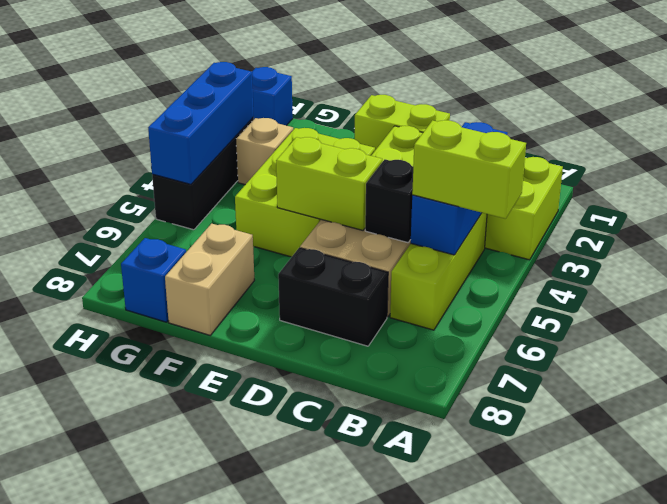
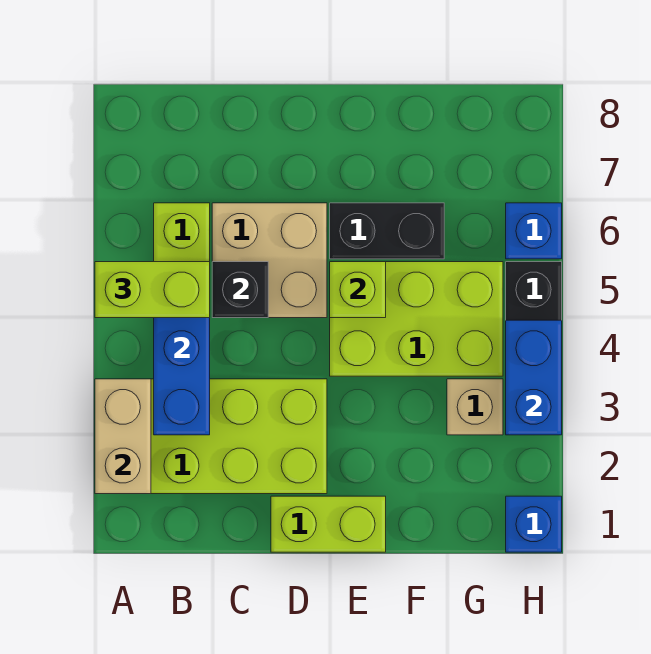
black 1x2 brick [278,248,388,346] -> black 1x2 brick moved to [330,203,444,259]
lime 1x2 brick [276,137,382,230] -> lime 1x1 brick [330,262,386,318]
lime 2x3 brick [235,128,375,257] -> lime 2x3 brick turned to [330,262,503,376]
tan 1x2 brick [165,224,254,335] -> tan 1x2 brick moved to [95,379,151,494]
blue 1x1 brick [121,238,186,322] -> blue 1x1 brick moved to [506,203,562,259]
blue 1x3 brick [148,62,254,184] -> blue 1x2 brick [506,320,562,435]

